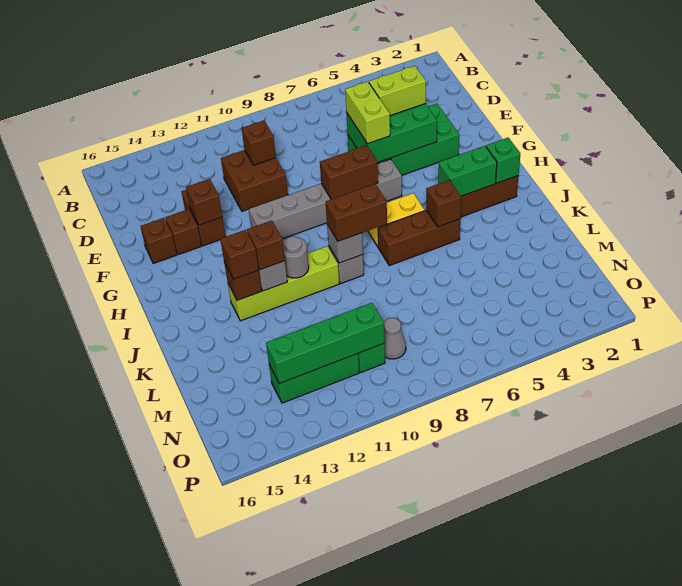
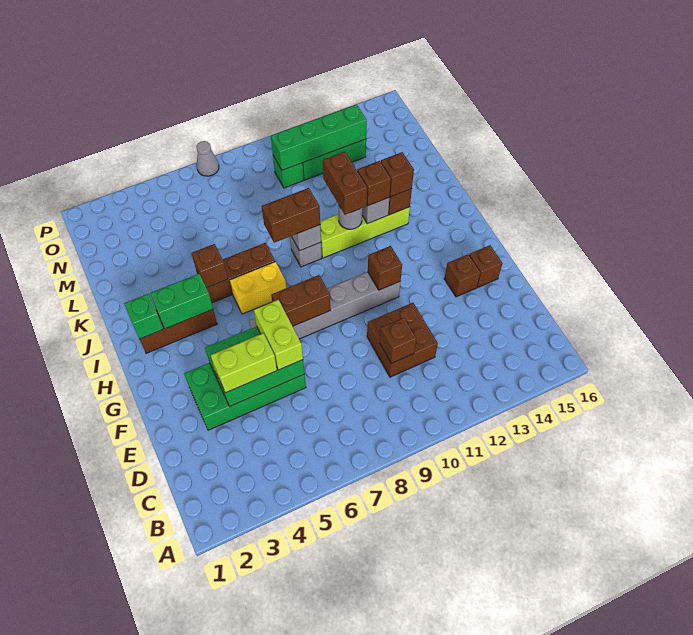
brown 1x2 brick [181,190,226,246] -> brown 1x2 brick moved to [323,152,367,215]
brown 1x1 brick [186,179,222,225] -> brown 1x1 brick moved to [368,246,402,290]
grey 1x1 cone [384,318,406,359] -> grey 1x1 cone moved to [197,141,219,176]

